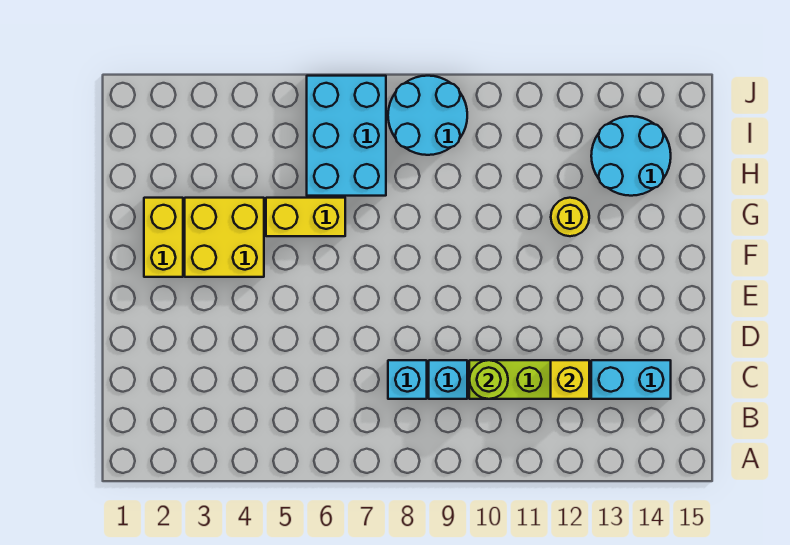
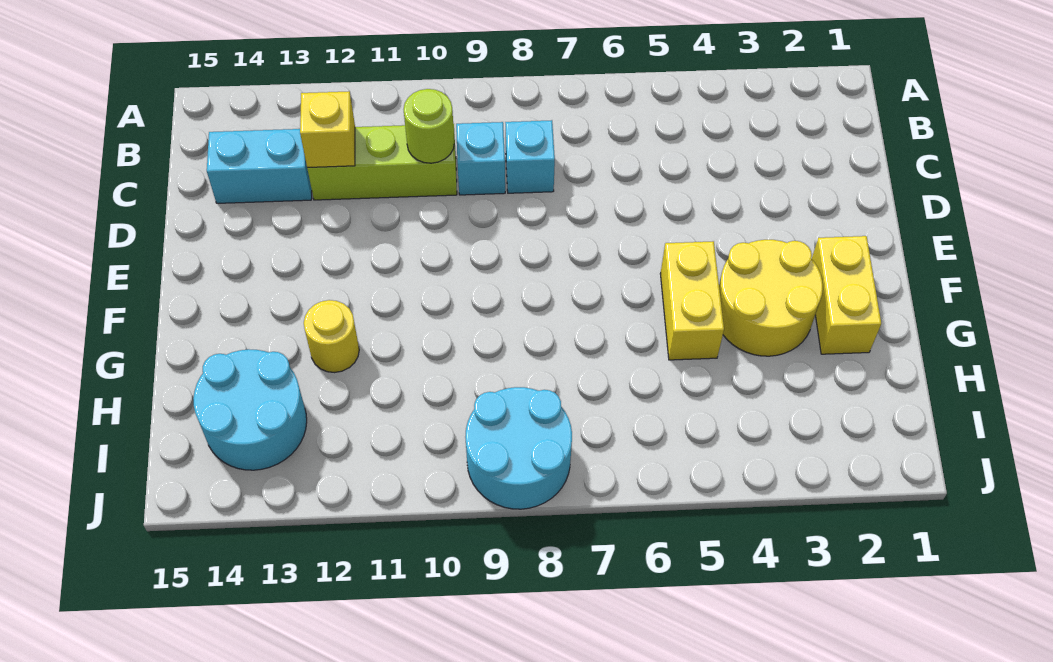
yellow 2x2 brick [185,198,264,277] -> yellow 2x2 round brick [719,240,823,356]
yellow 1x2 brick [266,198,345,236] -> yellow 1x2 brick turned to [660,241,724,360]
cyan 2x3 brick [307,76,386,196] -> none

